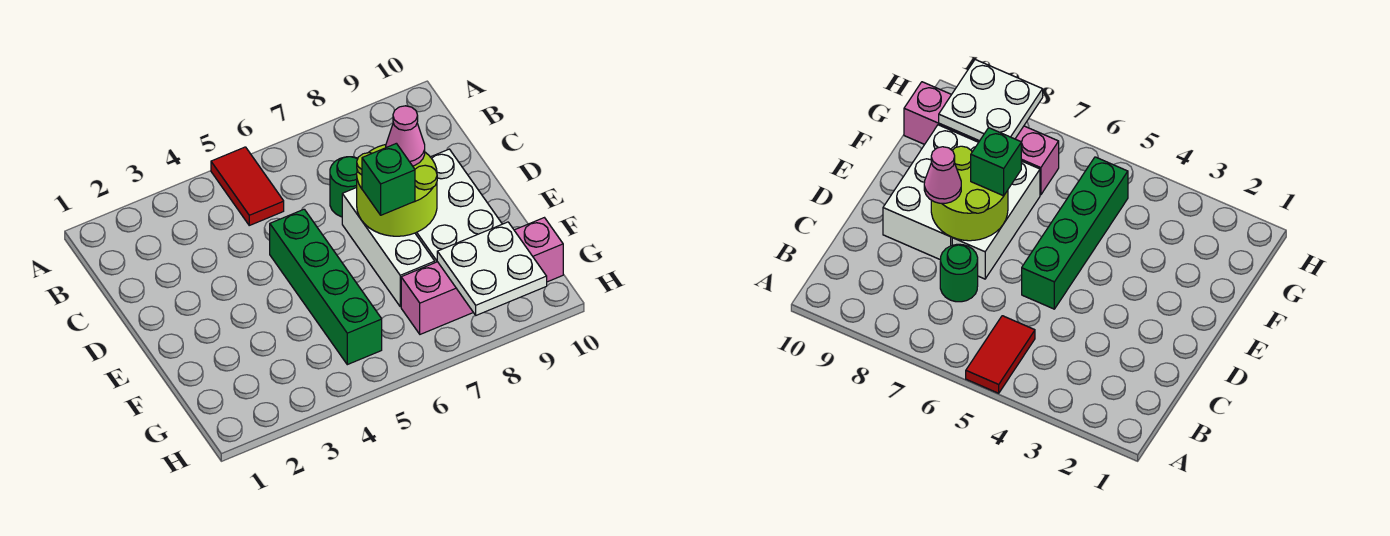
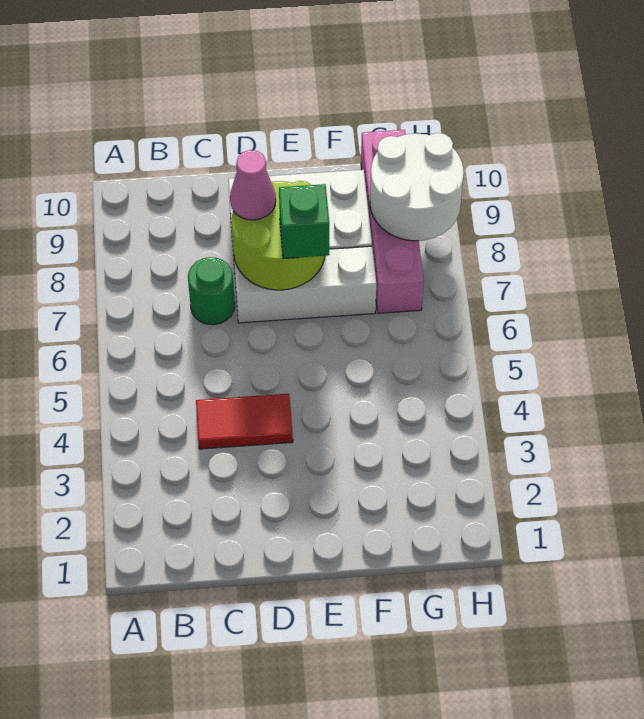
red 1x2 tile [211,147,284,225] -> red 1x2 tile moved to [196,394,293,449]
green 1x4 brick [270,209,382,365] -> none
white 2x2 plate [437,222,547,315] -> white 2x2 round brick [370,133,464,241]

